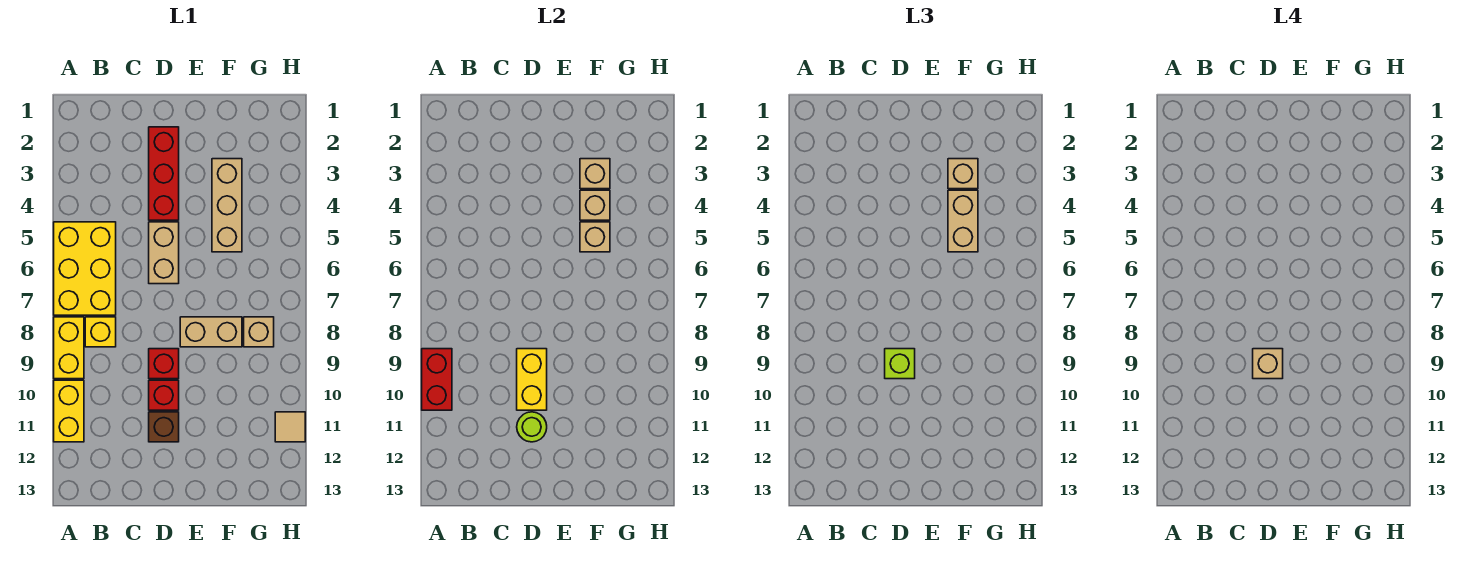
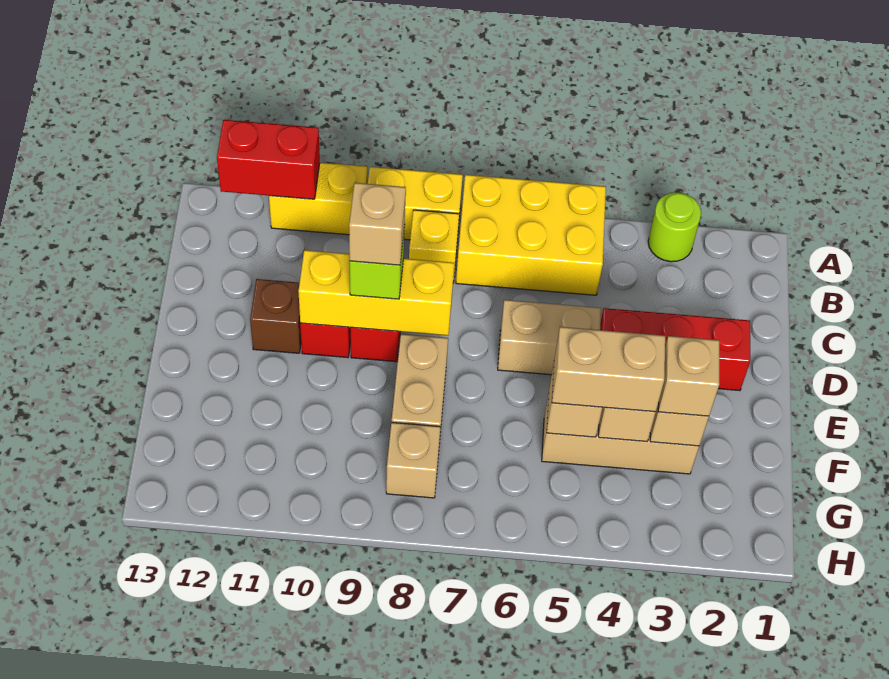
red 1x2 brick [422,349,452,410] -> red 1x2 brick moved to [217,120,320,199]
yellow 1x2 brick [517,349,547,410] -> yellow 1x3 brick [298,250,454,335]
lime 1x1 round brick [517,412,547,442] -> lime 1x1 round brick moved to [648,192,701,262]
tan 1x1 tile [275,412,305,442] -> none

